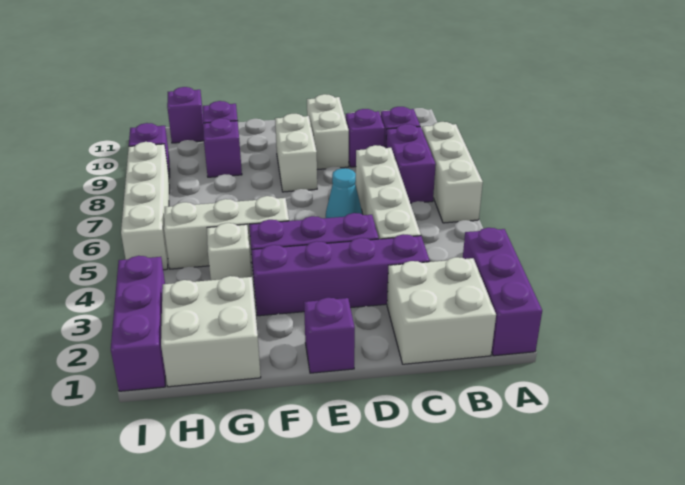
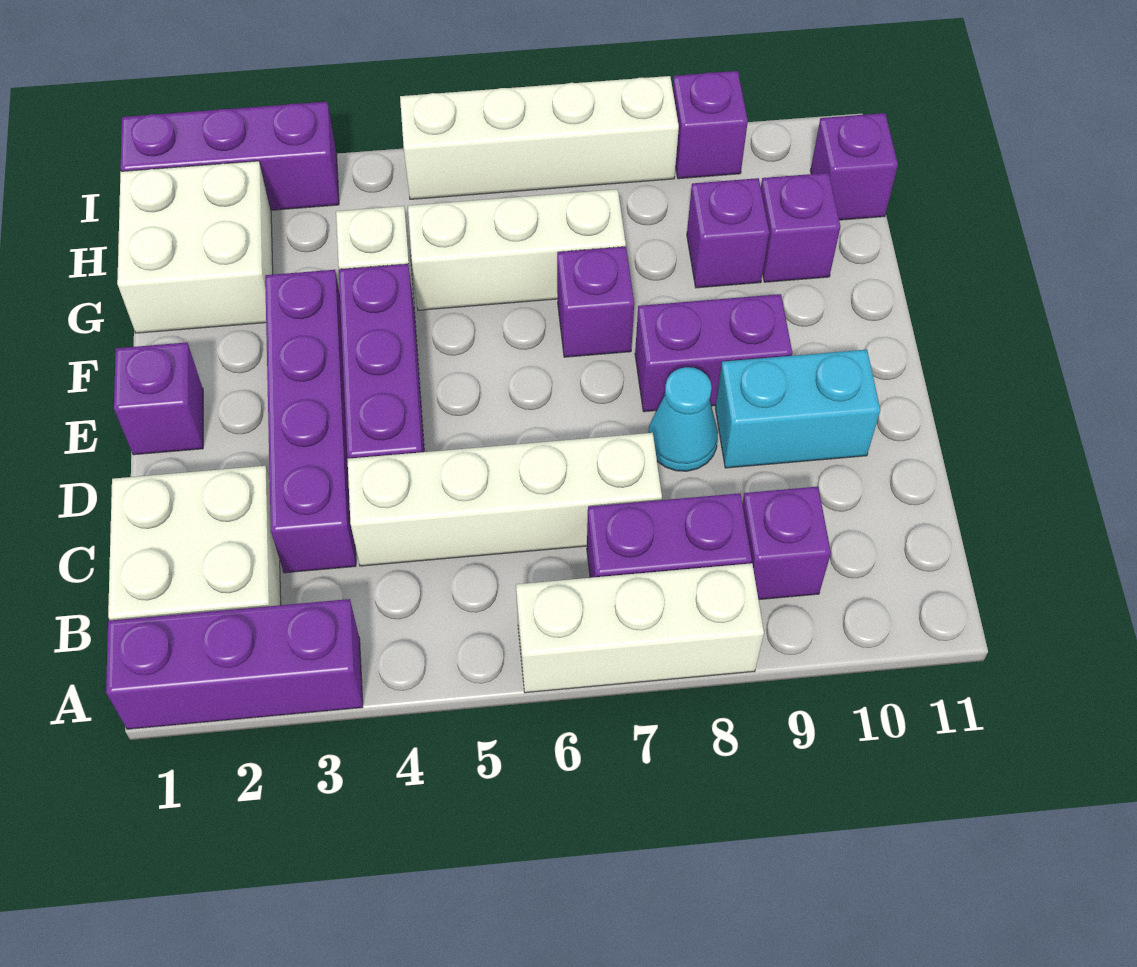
purple 1x1 brick [346,109,385,167] -> purple 1x1 brick moved to [557,247,634,357]
cyan 1x1 cone [326,168,362,218] -> cyan 1x1 cone moved to [648,367,718,471]
white 1x2 brick [307,94,349,169] -> cyan 1x2 brick [715,350,880,468]
white 1x2 brick [275,114,317,192] -> purple 1x2 brick [635,294,792,412]
white 1x3 brick [164,196,289,269] -> white 1x3 brick turned to [408,189,626,310]

